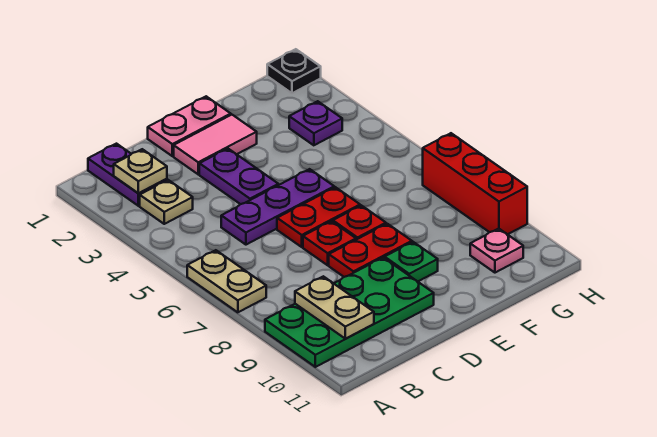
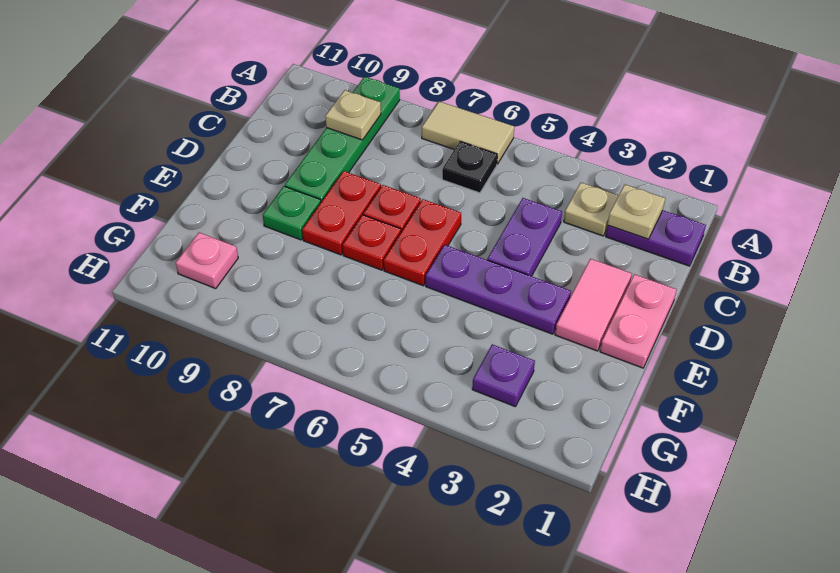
tan 1x2 plate [187,250,266,312] -> tan 1x2 tile [422,101,514,164]
green 2x4 plate [265,258,434,367] -> green 1x4 plate [285,77,400,202]
tan 1x2 plate [295,276,374,339] -> tan 1x1 plate [325,90,381,140]
purple 1x3 plate [221,169,334,245] -> purple 1x3 plate turned to [426,245,571,334]
purple 1x2 plate [199,149,278,204] -> purple 1x2 plate turned to [487,198,562,276]
black 1x1 plate [267,49,321,93] -> black 1x1 plate moved to [442,142,497,193]
red 1x3 brick [423,133,527,234] -> none

